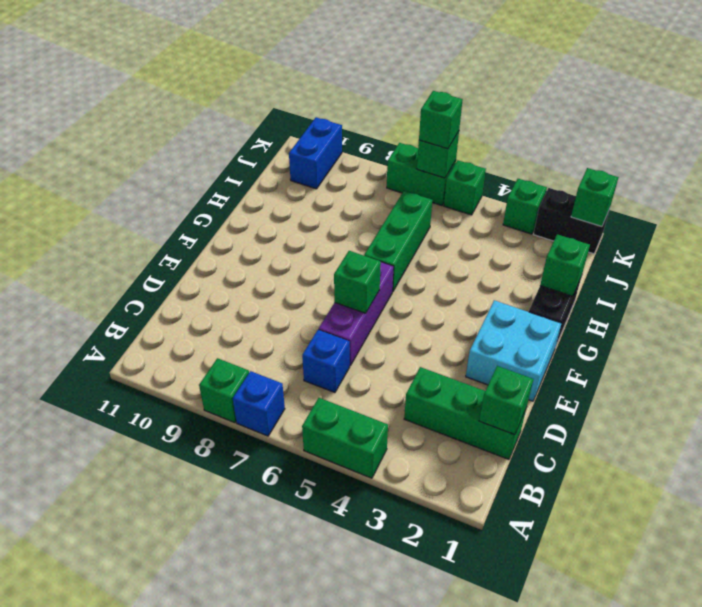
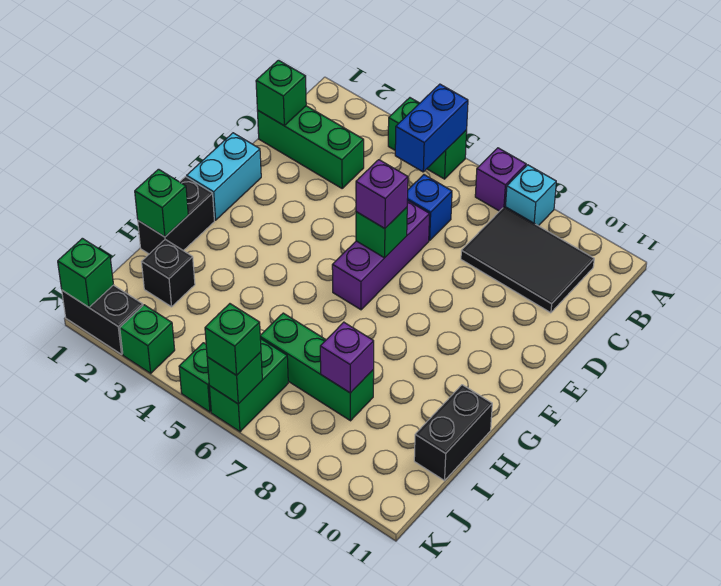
blue 1x1 brick [233,371,285,436] -> purple 1x1 brick [475,148,526,211]
green 1x1 brick [199,358,249,423] -> cyan 1x1 brick [506,165,556,226]
none -> black 2x3 tile [461,206,594,313]
cyan 2x2 brick [466,300,562,401] -> cyan 1x2 brick [187,133,261,220]
none -> purple 1x1 brick [356,160,408,229]
green 1x3 brick [364,191,433,292] -> green 1x3 brick turned to [260,313,374,421]
none -> black 1x2 brick [414,385,492,481]
none -> black 1x1 brick [142,240,195,307]
none -> purple 1x1 brick [320,322,374,393]
blue 1x2 brick [289,117,342,189] -> blue 1x2 brick moved to [395,84,468,172]
green 1x2 brick [387,143,456,206] -> green 1x2 brick turned to [209,339,288,432]

